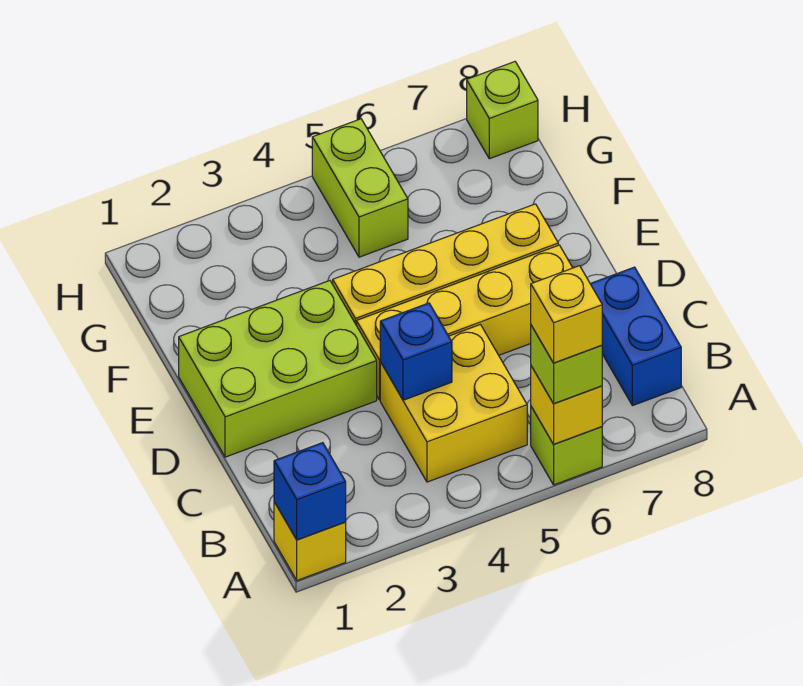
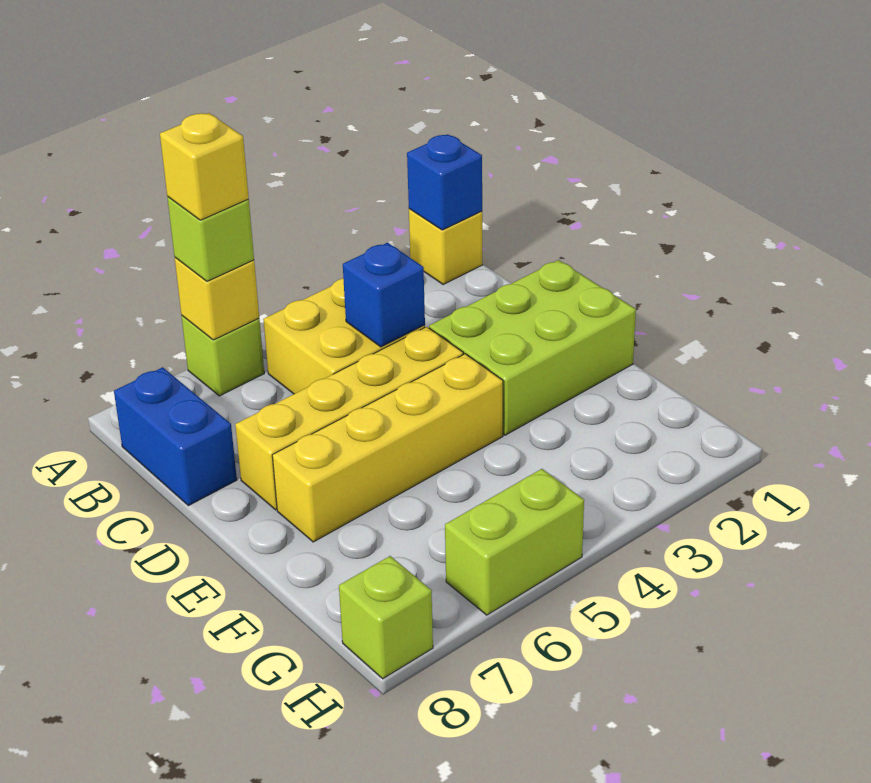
lime 1x2 brick [312,119,408,257] -> lime 1x2 brick turned to [445,469,584,615]

